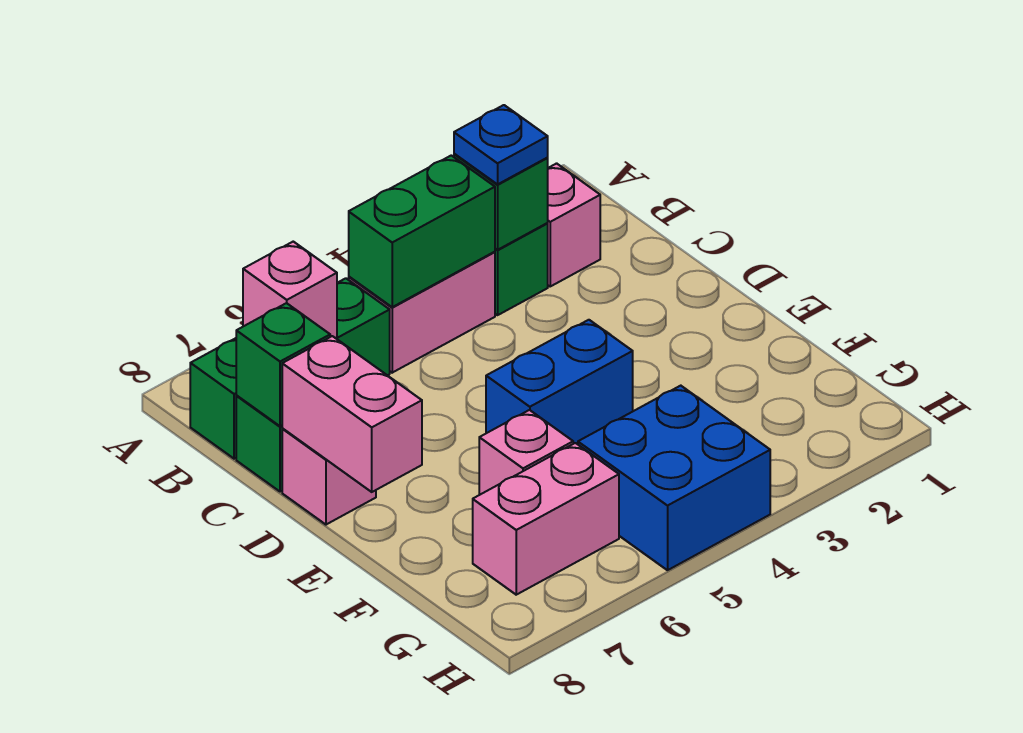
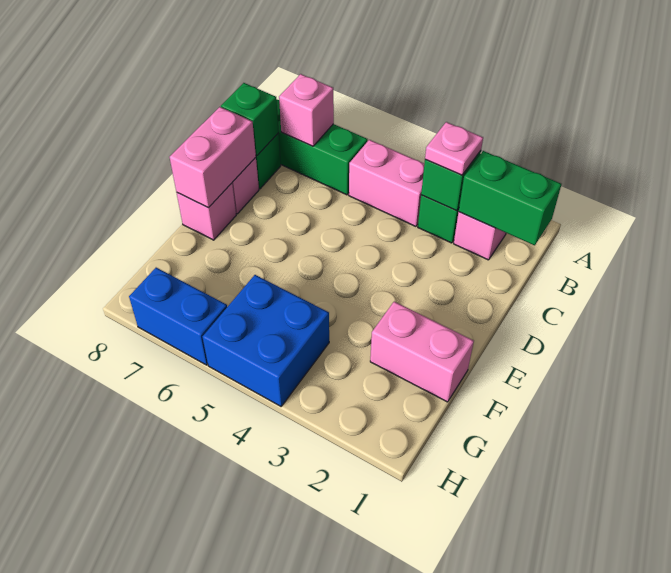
blue 1x1 plate [454,105,548,184] -> pink 1x1 plate [425,122,483,175]
green 1x2 brick [349,155,495,307] -> green 1x2 brick moved to [459,151,561,245]
blue 1x2 brick [486,320,633,444] -> blue 1x2 brick moved to [129,268,227,365]
pink 1x1 brick [479,410,573,495] -> pink 1x1 brick moved to [177,183,236,240]
pink 1x2 brick [473,443,619,595] -> pink 1x2 brick moved to [370,302,474,402]

